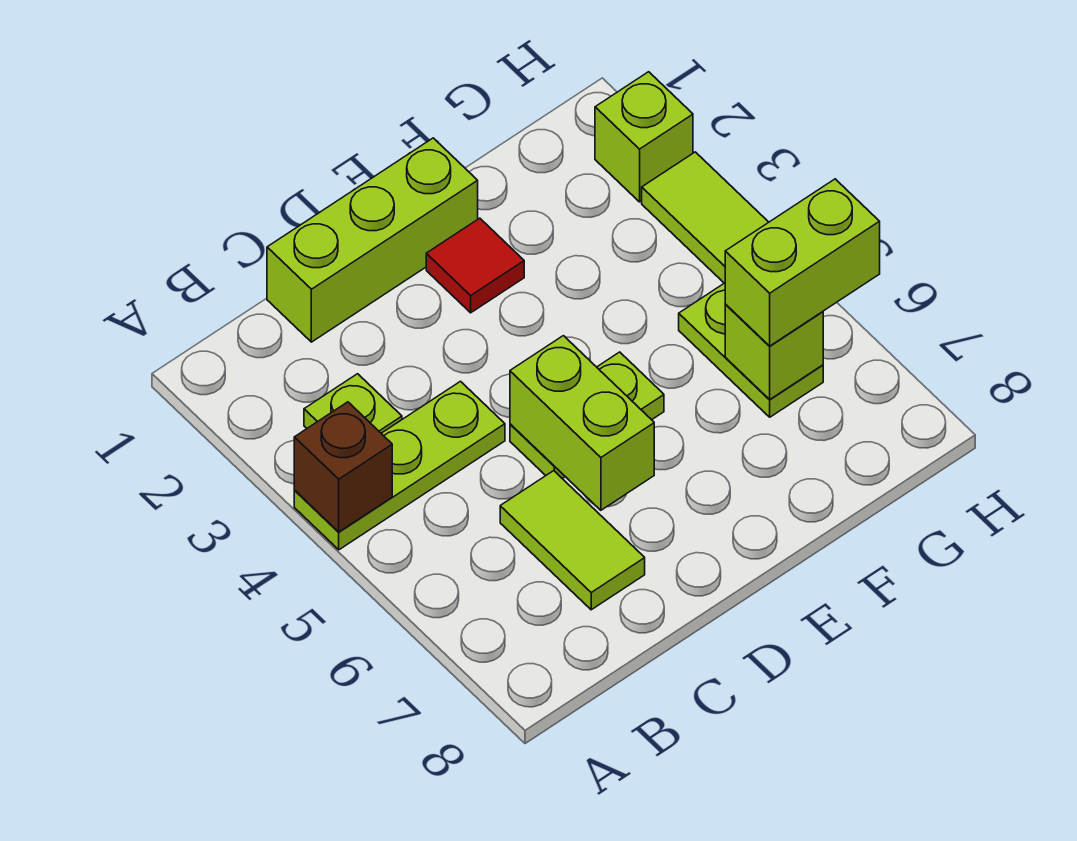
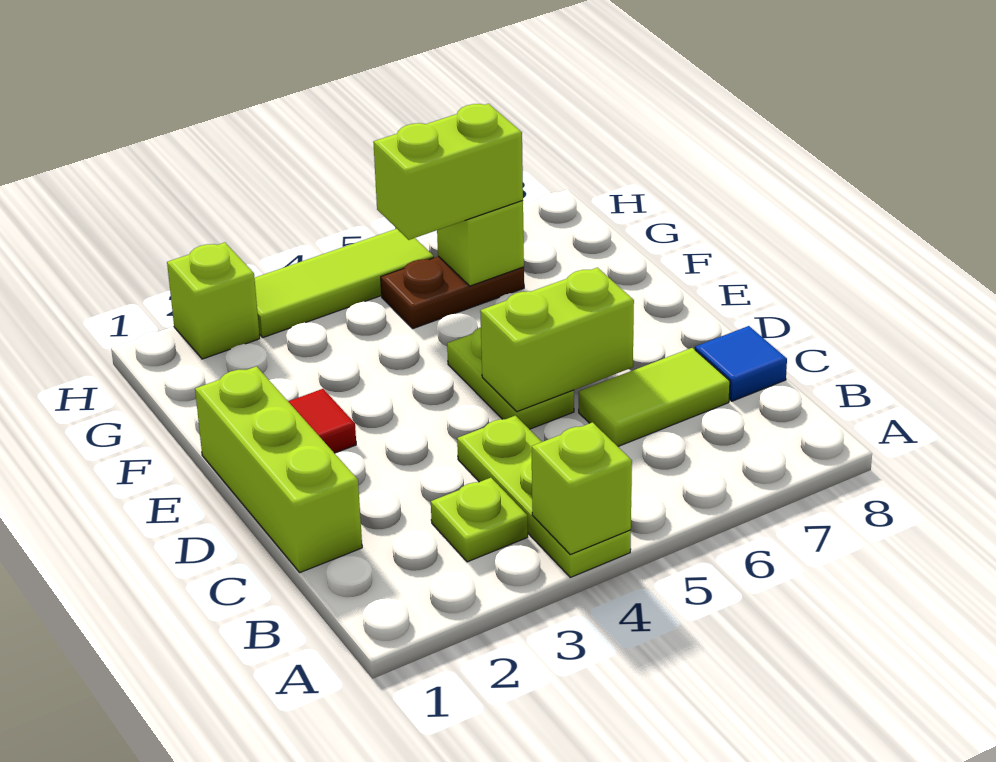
brown 1x1 brick [294,402,392,532] -> lime 1x1 brick [532,422,632,555]
none -> blue 1x1 tile [695,326,787,401]
lime 1x2 plate [679,283,823,417] -> brown 1x2 plate [381,256,524,329]
lime 1x2 brick [725,179,880,346] -> lime 1x2 brick turned to [373,104,523,240]

